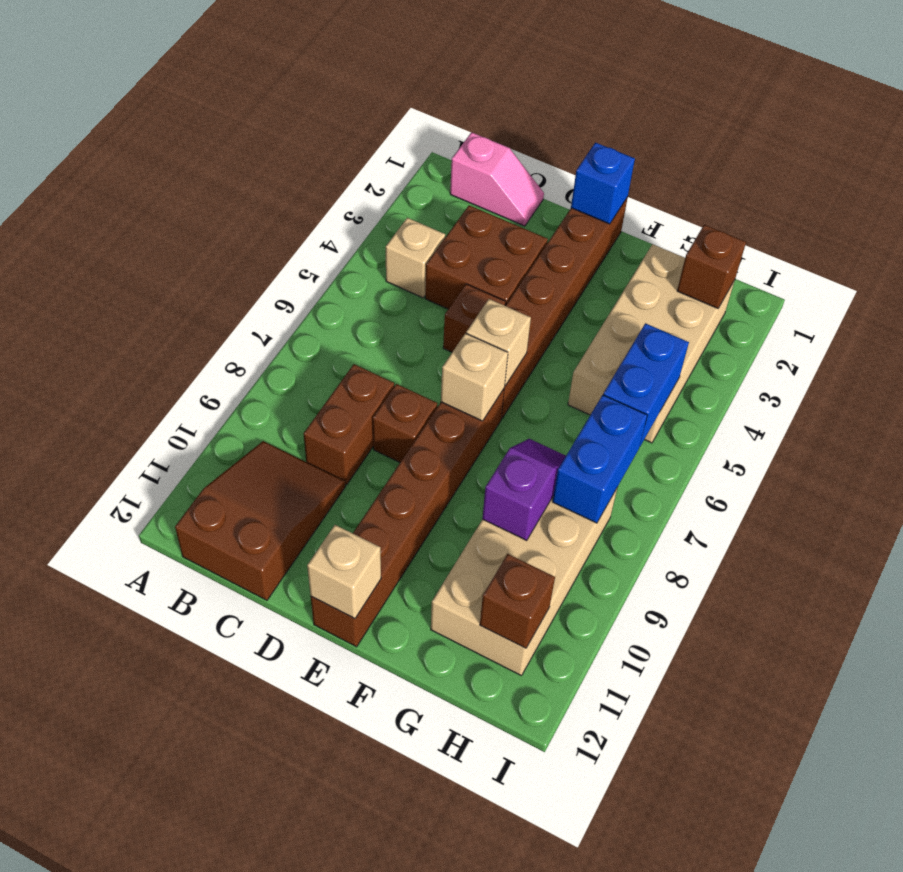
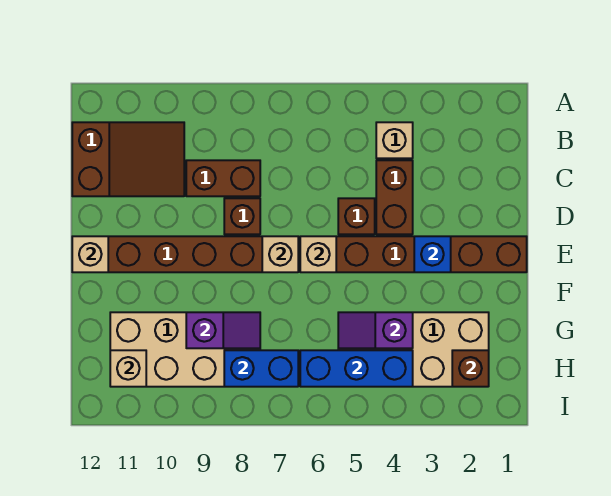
pink 1x2 slope [450,132,544,226] -> none
brown 2x2 brick [425,205,548,309] -> brown 1x2 brick [376,160,413,234]
blue 1x1 brick [571,143,635,224] -> blue 1x1 brick moved to [414,236,451,272]
none -> purple 1x2 slope [338,312,413,348]
blue 1x2 brick [603,323,689,446] -> blue 1x3 brick [300,350,413,387]
brown 1x1 brick [480,554,555,648] -> tan 1x1 brick [110,350,146,387]

